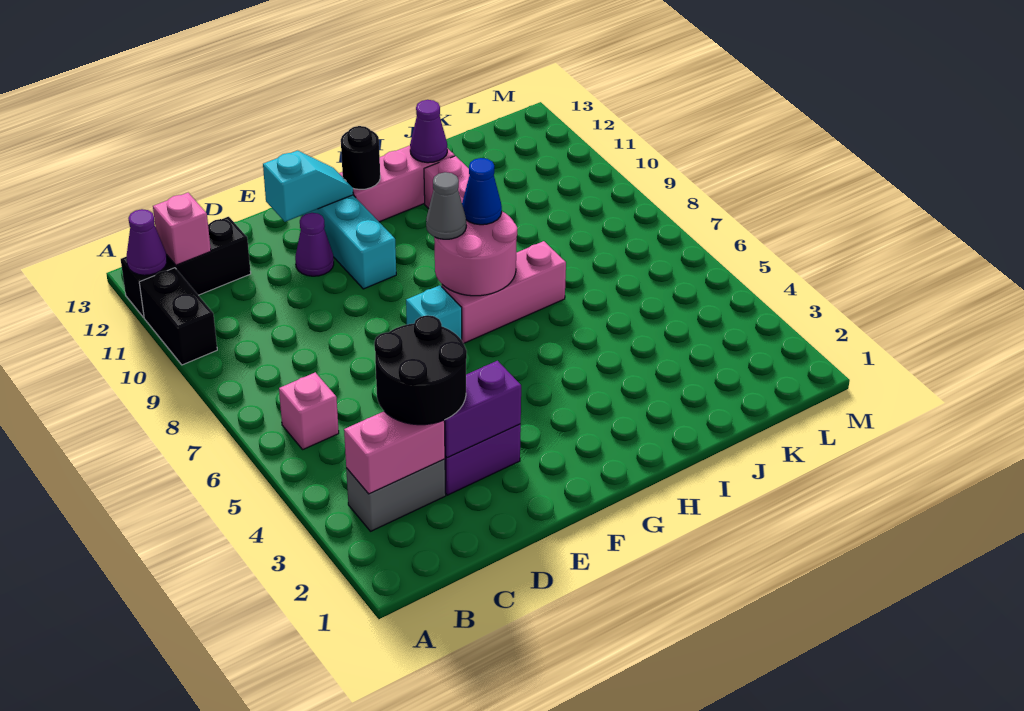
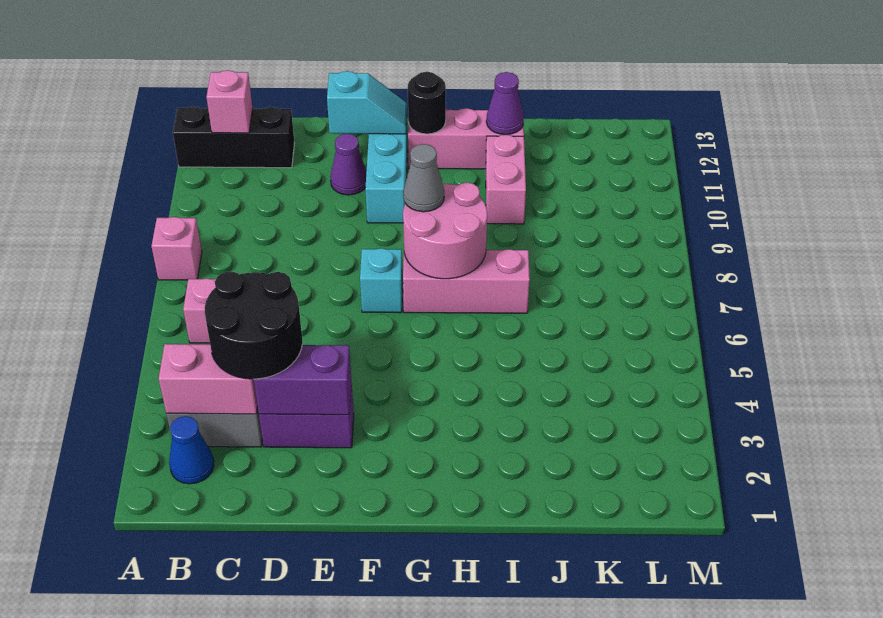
none -> pink 1x1 brick [152,217,202,280]
black 1x2 brick [139,268,217,365] -> none
purple 1x1 cone [127,209,167,275] -> none
blue 1x1 cone [462,158,502,225] -> blue 1x1 cone moved to [169,416,214,484]

